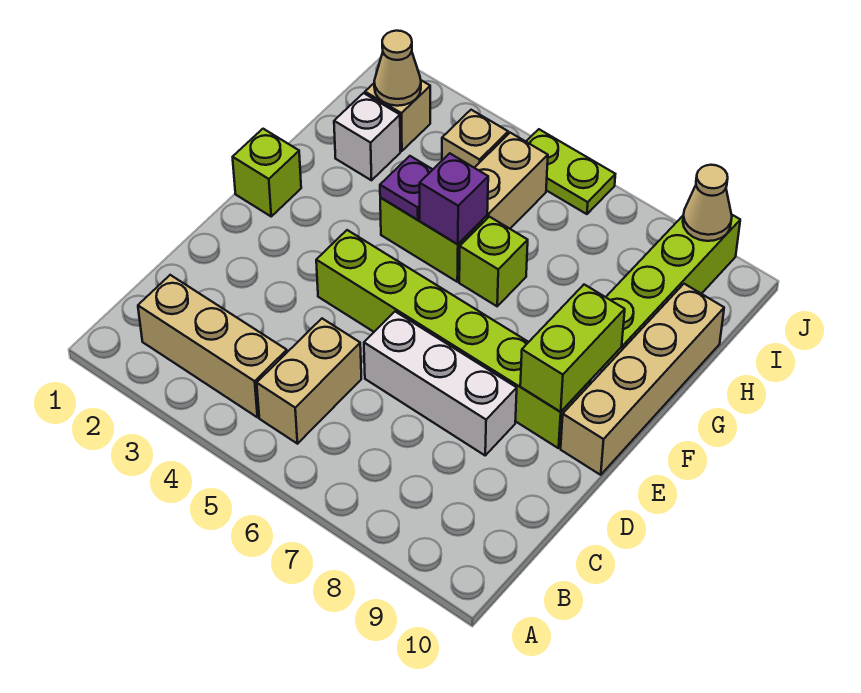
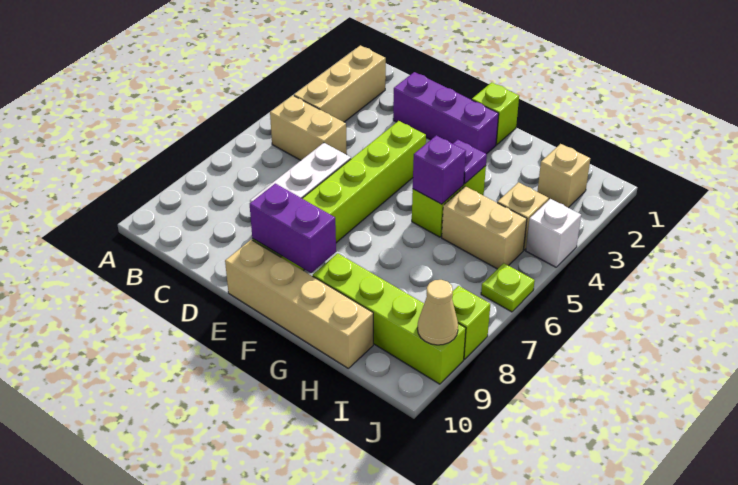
none -> purple 1x3 brick [393,72,499,154]
lime 1x2 brick [520,285,625,412] -> purple 1x2 brick [250,184,336,273]
lime 1x1 brick [459,217,528,306] -> lime 1x1 brick moved to [452,286,490,359]
white 1x1 brick [334,93,400,180] -> white 1x1 brick moved to [526,199,581,267]
tan 1x1 cone [374,31,421,106] -> none
lime 1x2 plate [526,129,615,214] -> lime 1x1 plate [481,263,535,312]

